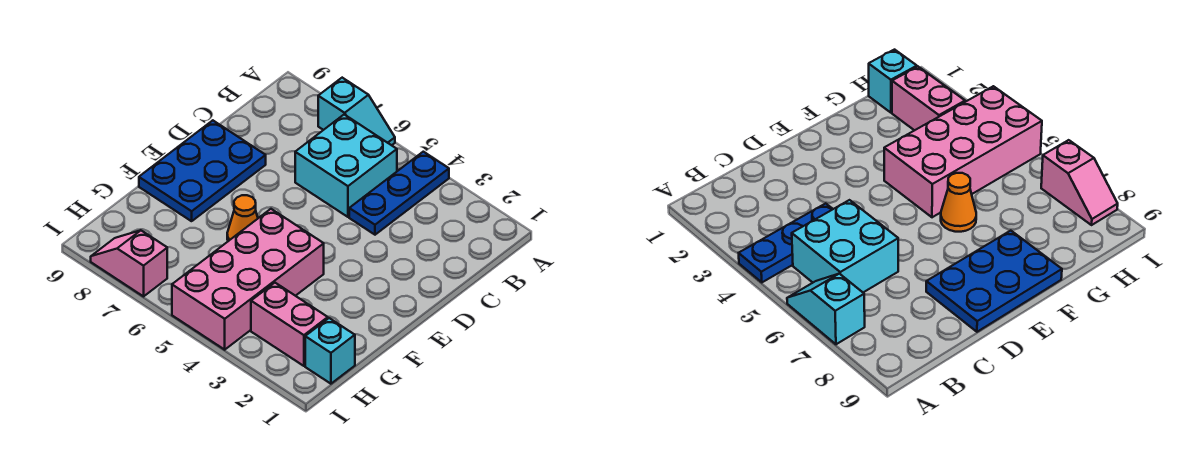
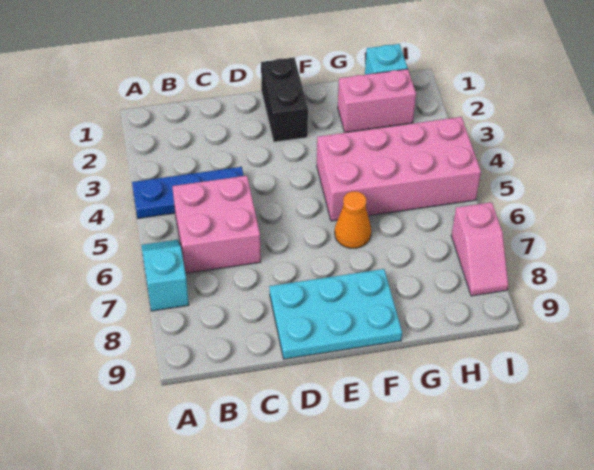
cyan 2x2 brick [295,115,397,217] -> pink 2x2 brick [172,176,261,273]
blue 2x3 plate [139,120,266,221] -> cyan 2x3 plate [269,269,402,359]
none -> black 1x2 brick [261,58,308,142]
pink 1x2 brick [251,283,328,366] -> pink 1x2 brick turned to [338,69,416,132]

